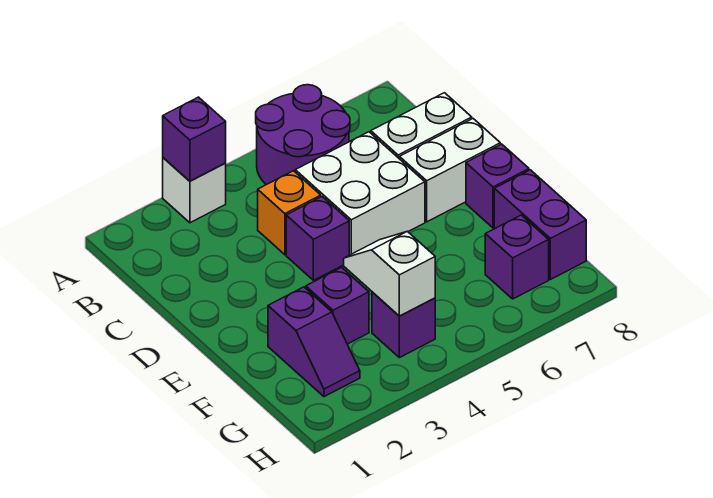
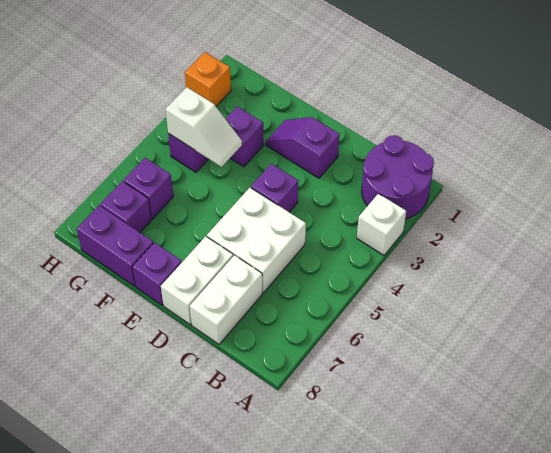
purple 1x1 brick [163,97,226,181] -> purple 1x1 brick moved to [123,158,173,219]
purple 2x2 round brick [256,85,350,185] -> purple 2x2 round brick moved to [362,135,434,219]
orange 1x1 brick [258,171,321,255] -> orange 1x1 brick moved to [185,52,231,106]
purple 1x2 slope [268,287,360,397] -> purple 1x2 slope moved to [266,117,340,178]

